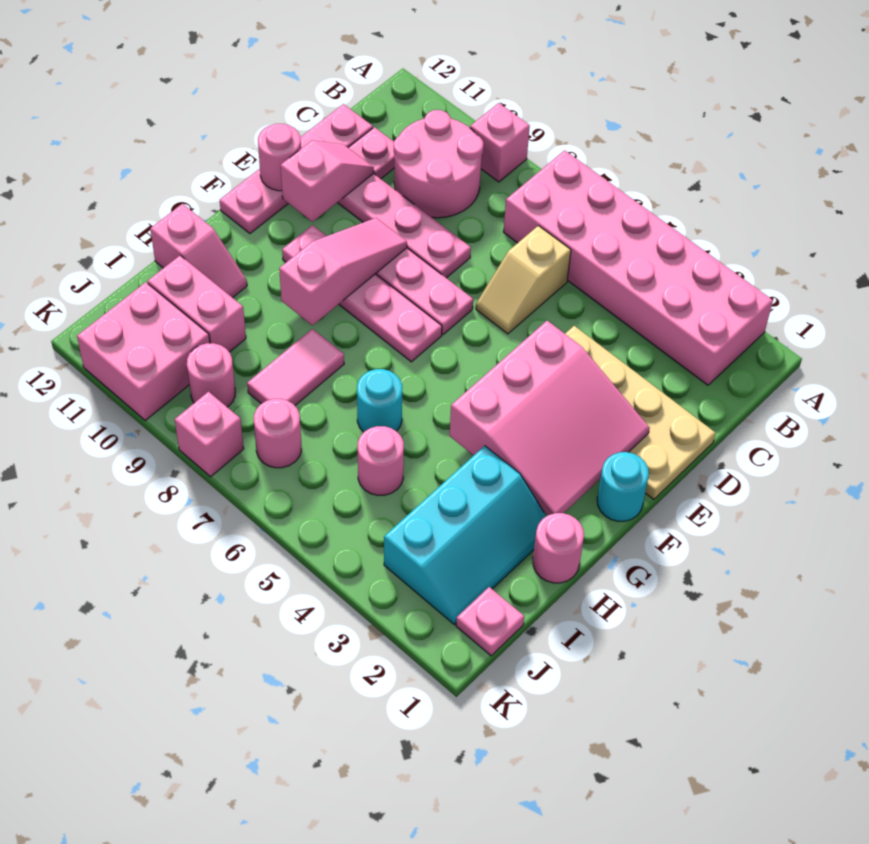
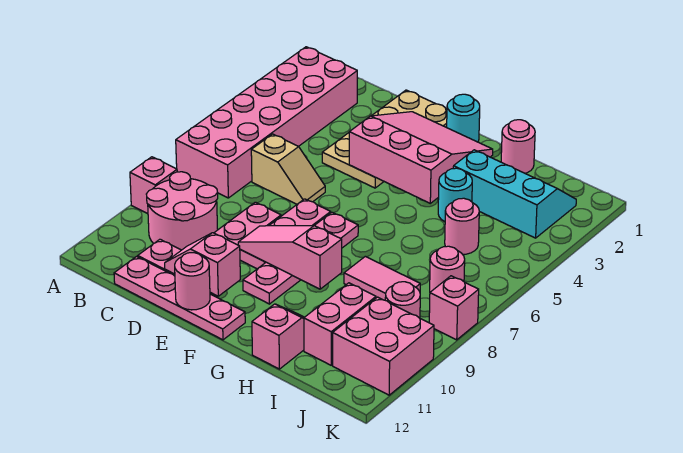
cyan 1x1 round brick [357,369,402,432] -> cyan 1x1 round brick moved to [438,168,472,222]
pink 1x1 plate [456,587,524,656] -> none

